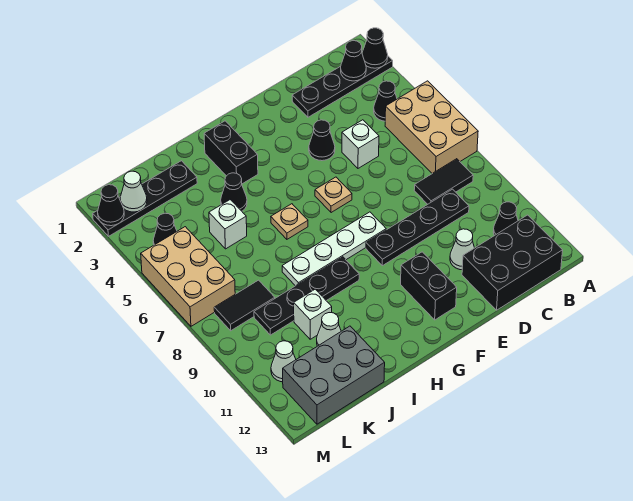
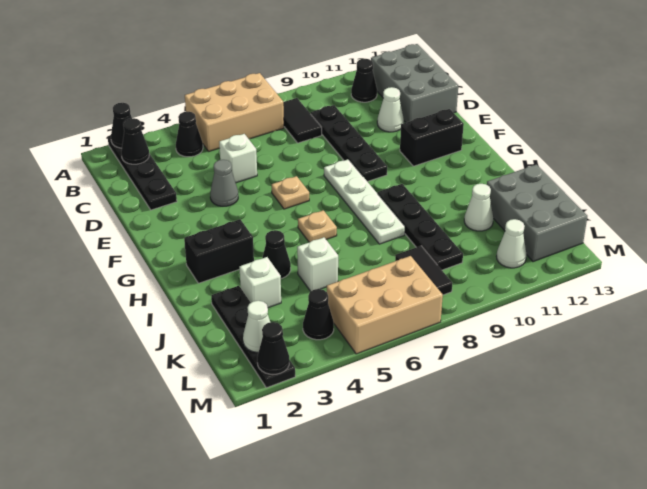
black 2x3 brick [462,215,563,310] -> grey 2x3 brick [371,44,458,123]
black 1x1 cone [309,120,335,161] -> grey 1x1 cone [210,160,238,206]
white 1x1 brick [294,289,332,339] -> white 1x1 brick moved to [239,257,281,308]

